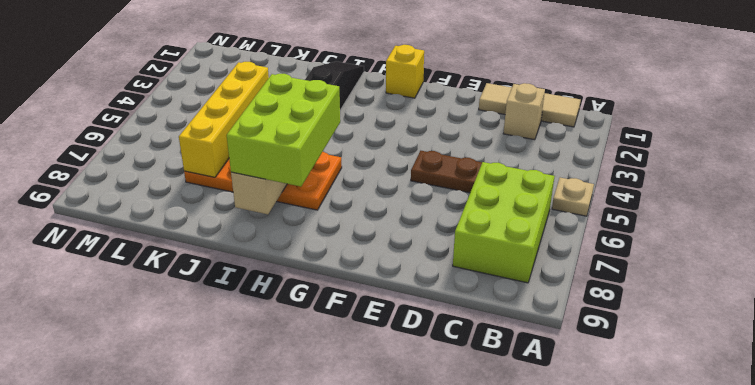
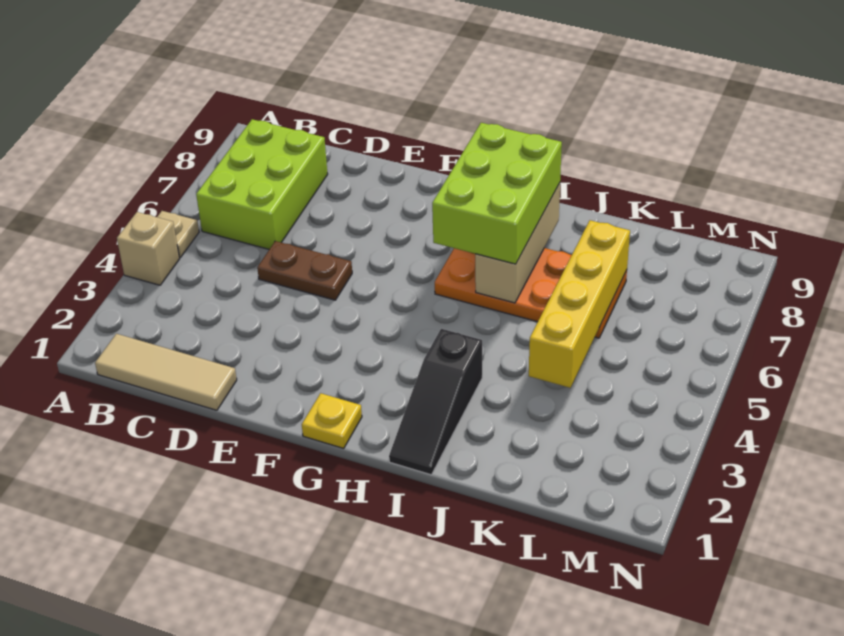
tan 1x1 brick [503,83,545,140] -> tan 1x1 brick moved to [117,212,179,285]
yellow 1x1 brick [386,45,424,98] -> yellow 1x1 plate [302,393,362,448]

